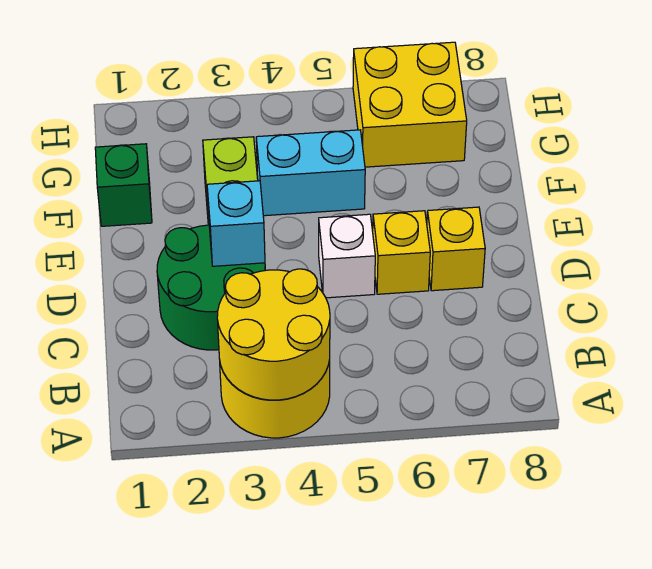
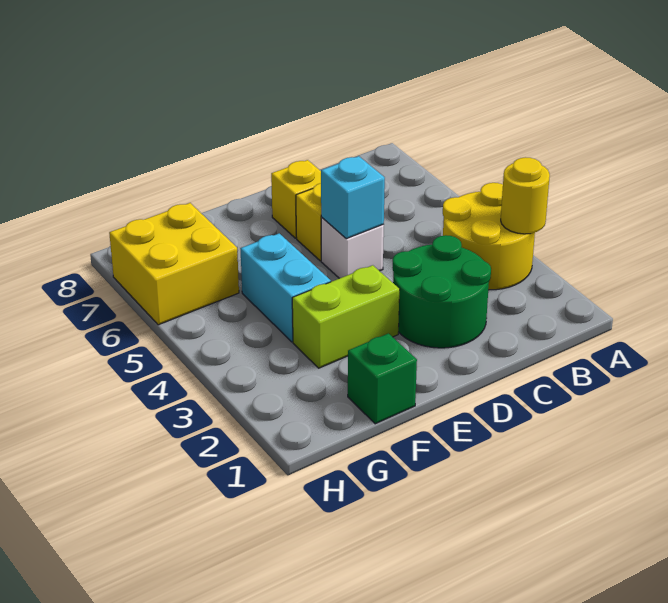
yellow 2x2 round brick [217,269,330,400] -> yellow 1x1 round brick [501,157,550,234]
cyan 1x1 brick [207,181,265,266] -> cyan 1x1 brick moved to [321,156,385,239]

